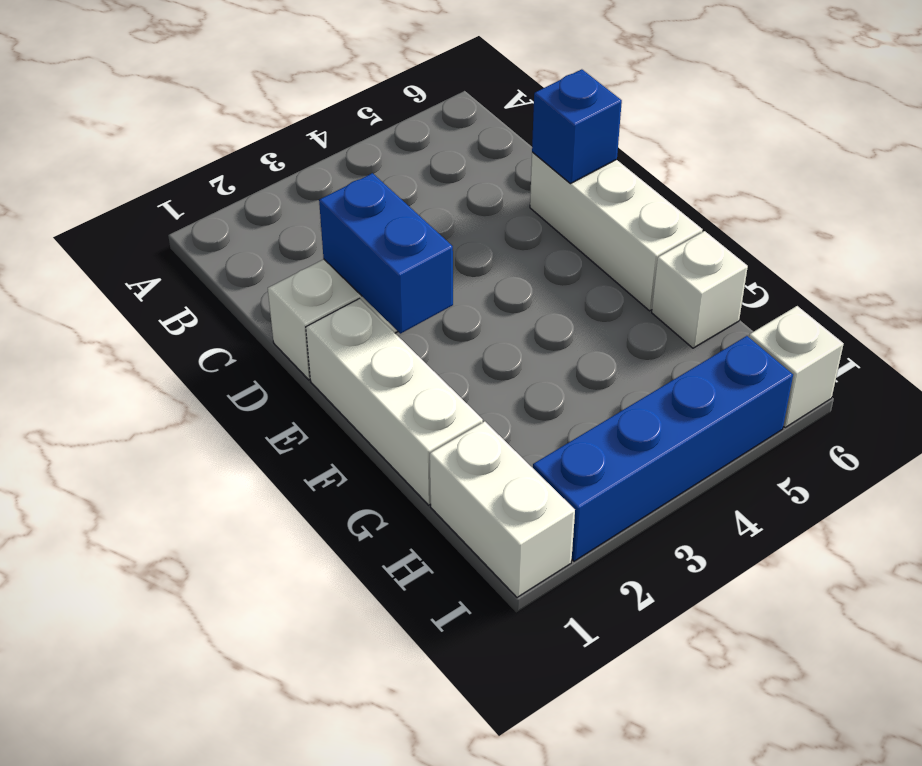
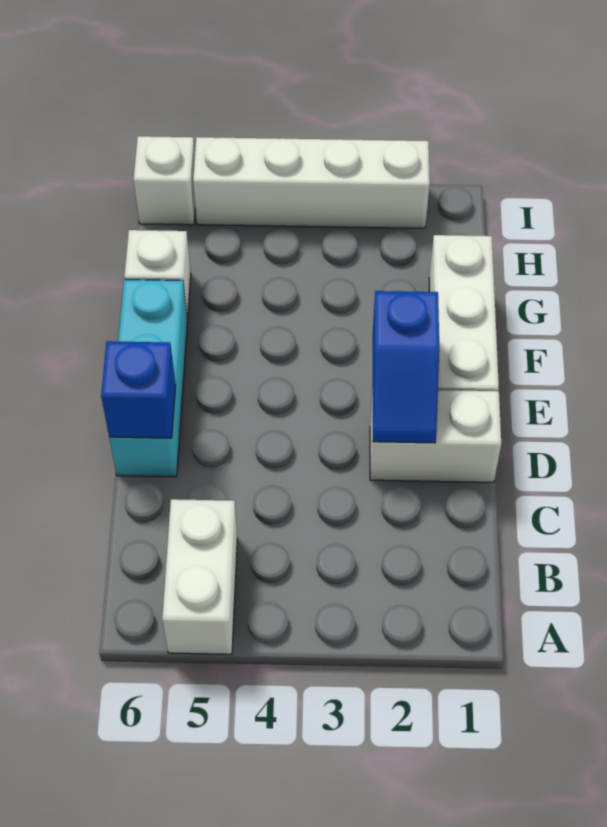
blue 1x2 brick [319,173,453,334] -> blue 1x2 slope [373,291,439,443]
white 1x3 brick [530,152,702,311] -> cyan 1x3 brick [109,280,187,477]
white 1x2 brick [430,421,575,597] -> white 1x2 brick moved to [162,499,237,654]
blue 1x4 brick [533,336,793,561] -> white 1x4 brick [193,137,430,228]

